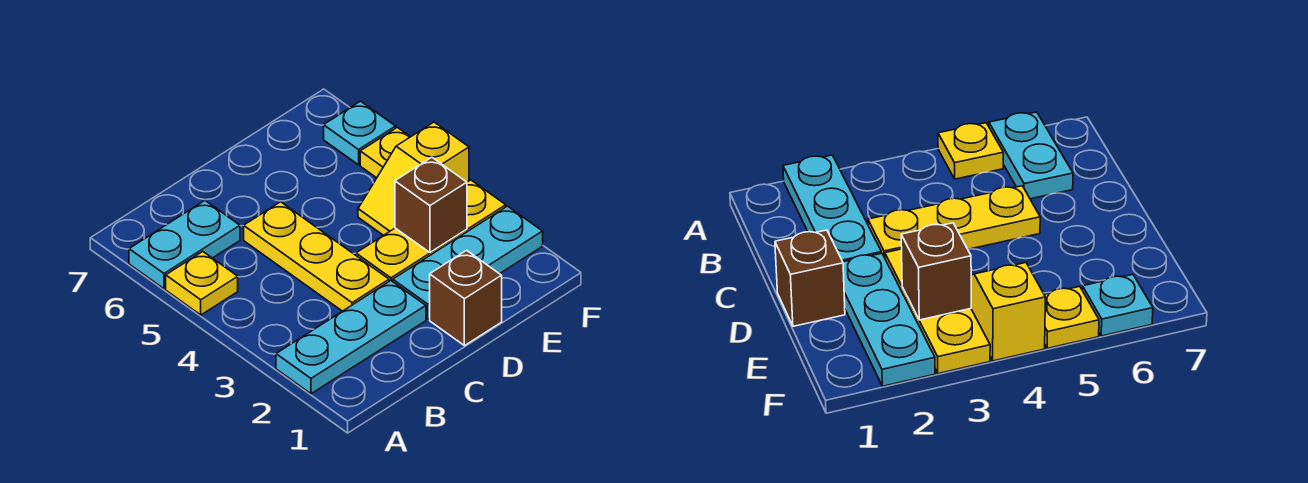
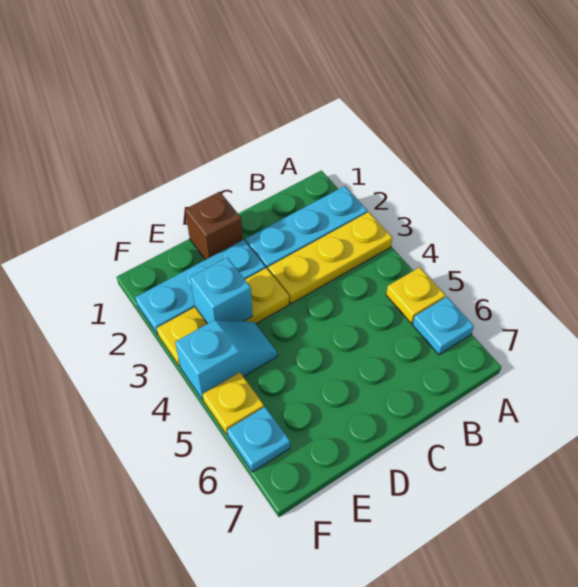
cyan 1x2 plate [129,201,240,289] -> cyan 1x1 plate [413,297,474,355]
yellow 1x3 plate [244,202,389,311] -> yellow 1x3 plate turned to [268,212,392,304]
brown 1x1 brick [395,157,467,252] -> cyan 1x1 brick [190,258,253,324]
yellow 1x2 slope [358,122,469,235] -> cyan 1x2 slope [175,320,277,400]

